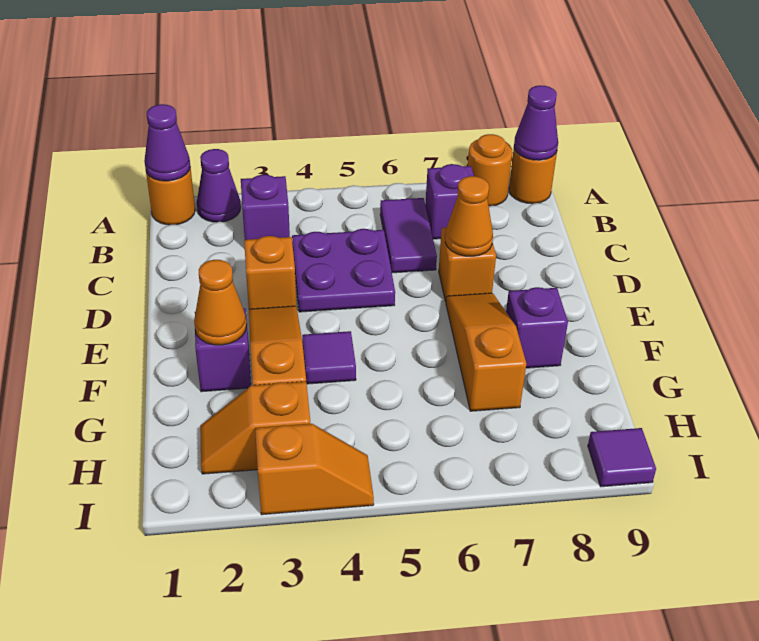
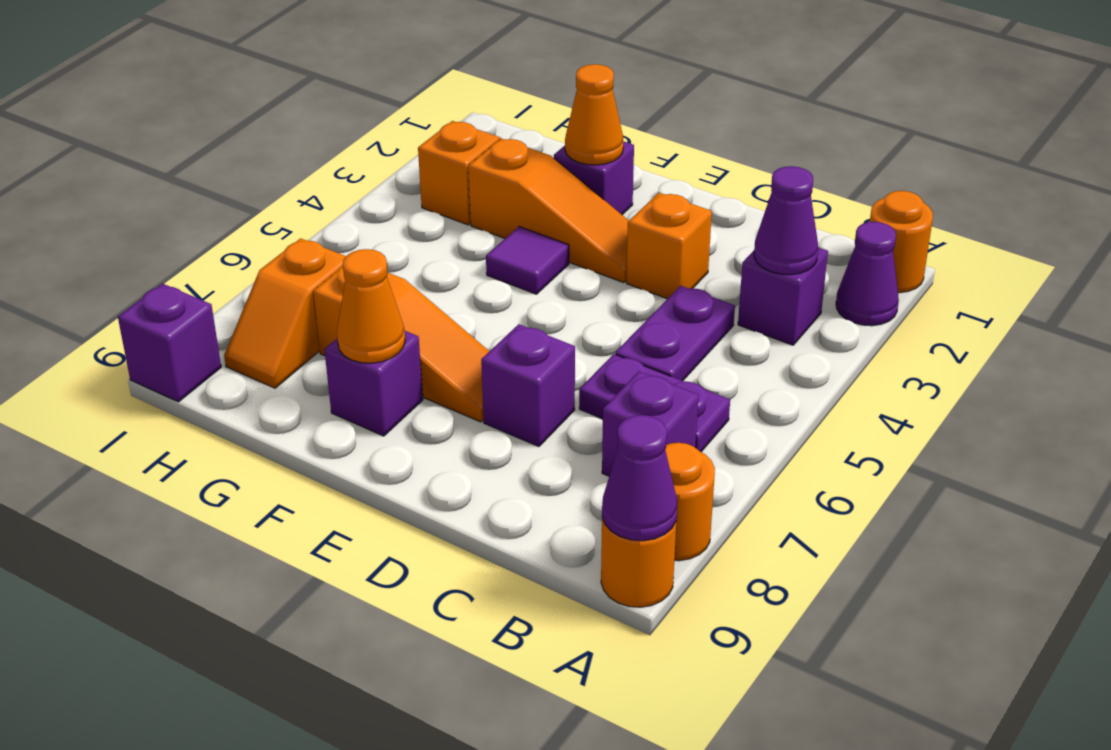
purple 1x1 cone [144,104,190,181] -> purple 1x1 cone moved to [754,166,818,275]
purple 1x2 tile [380,198,437,273] -> purple 1x2 plate [579,354,730,452]
purple 2x2 plate [292,229,395,312] -> purple 1x2 plate [615,286,735,381]
orange 1x1 brick [439,227,496,302] -> purple 1x1 brick [481,324,575,447]
orange 1x1 cone [445,176,493,256] -> orange 1x1 cone moved to [337,249,405,363]
orange 1x2 slope [255,424,374,515] -> orange 1x2 slope moved to [224,238,346,388]
purple 1x1 tile [588,428,656,487] -> purple 1x1 brick [118,284,221,402]

